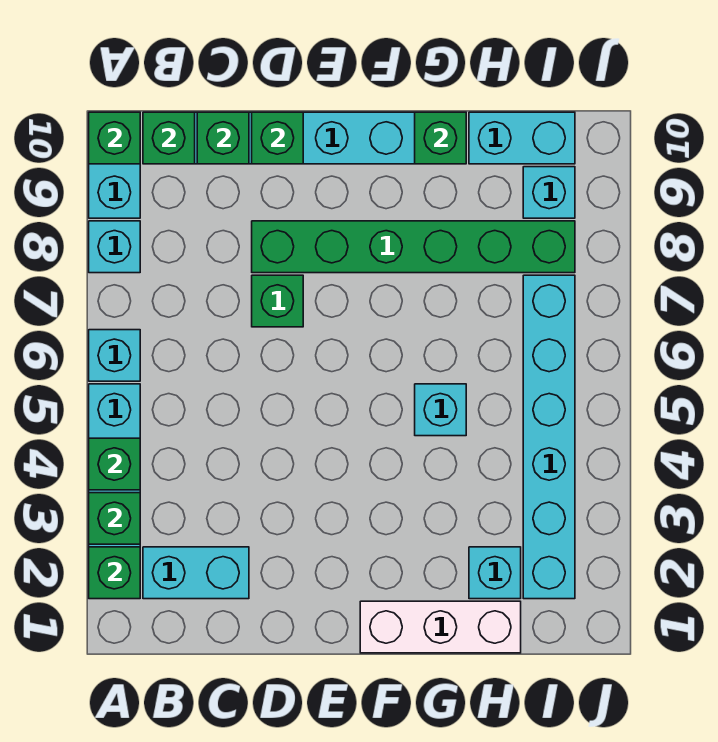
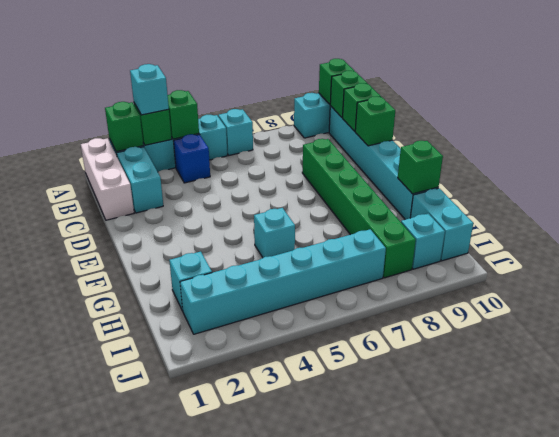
cyan 1x1 brick [89,221,140,273] -> cyan 1x1 brick moved to [130,64,169,115]
none -> blue 1x1 brick [174,134,210,183]
green 1x1 brick [252,275,303,327] -> none
white 1x3 brick [360,601,521,653] -> white 1x3 brick moved to [81,138,134,220]

